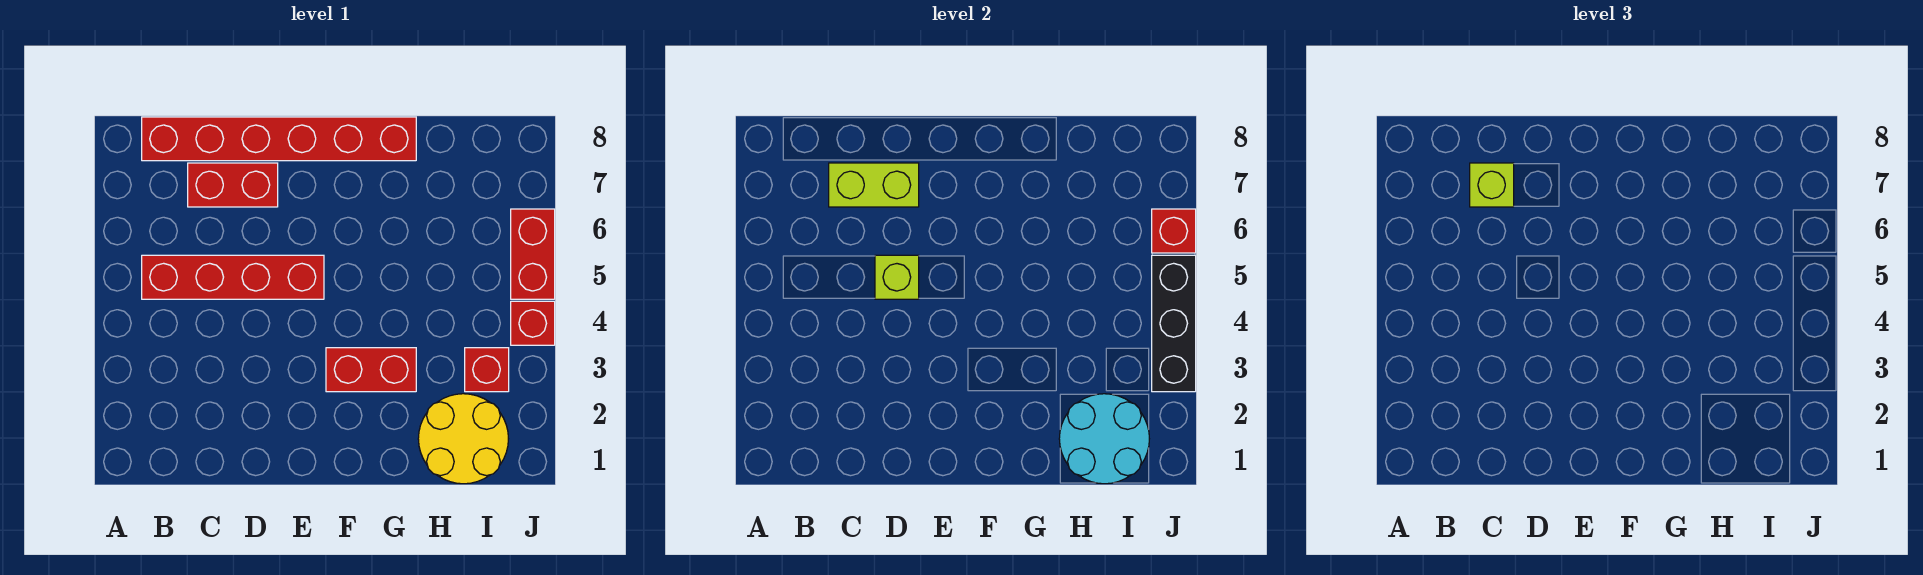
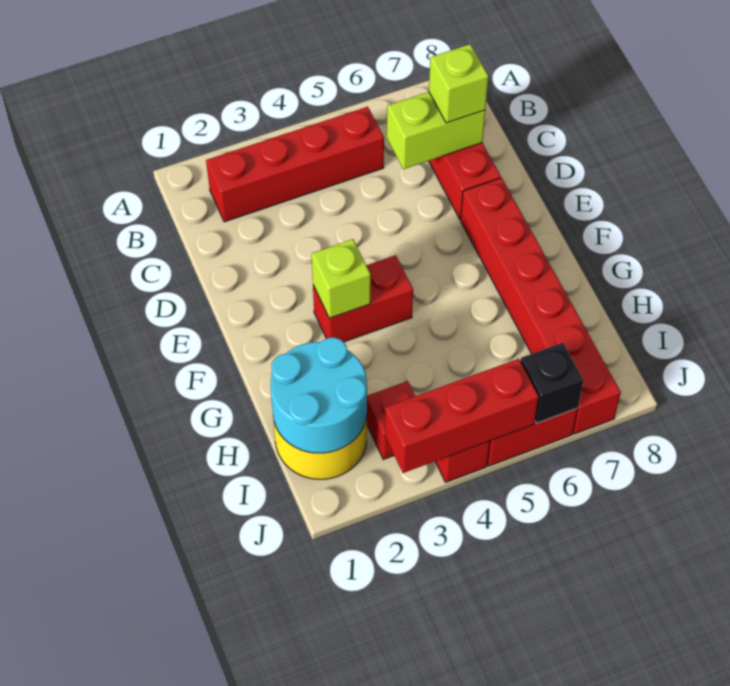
red 1x4 brick [142,255,324,299] -> red 1x4 brick turned to [206,107,384,222]
red 1x6 brick [142,117,416,161] -> red 1x6 brick moved to [461,178,621,434]
lime 1x2 brick [829,163,919,207] -> lime 1x2 brick turned to [387,92,485,169]
lime 1x1 brick [875,255,919,299] -> lime 1x1 brick moved to [312,239,371,318]
red 1x2 brick [326,348,416,392] -> red 1x2 brick turned to [313,255,413,342]
black 1x3 brick [1152,255,1196,392] -> red 1x3 brick [385,359,539,473]
red 1x1 brick [1152,209,1196,253] -> black 1x1 brick [520,343,583,423]

